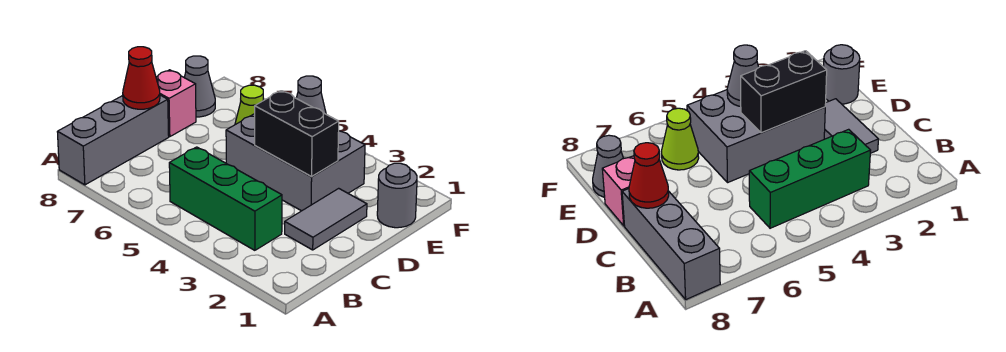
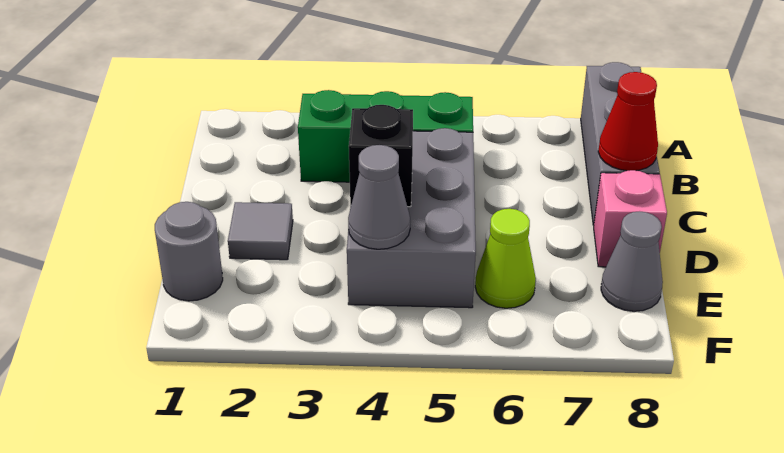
grey 1x2 tile [285,188,367,250] -> grey 1x1 tile [228,202,293,260]
grey 2x3 brick [226,114,365,211] -> grey 2x3 brick turned to [347,128,476,308]
black 1x2 brick [255,91,339,176] -> black 1x1 brick [349,105,413,207]

